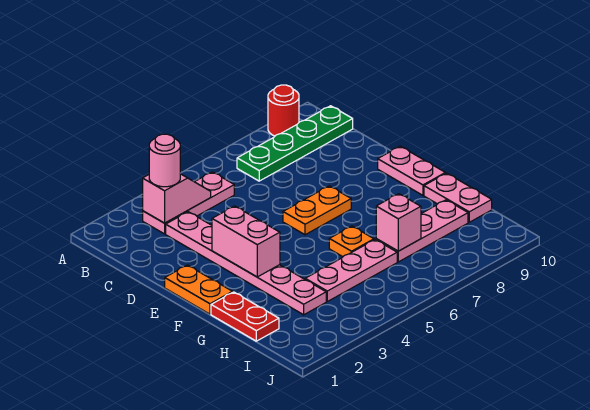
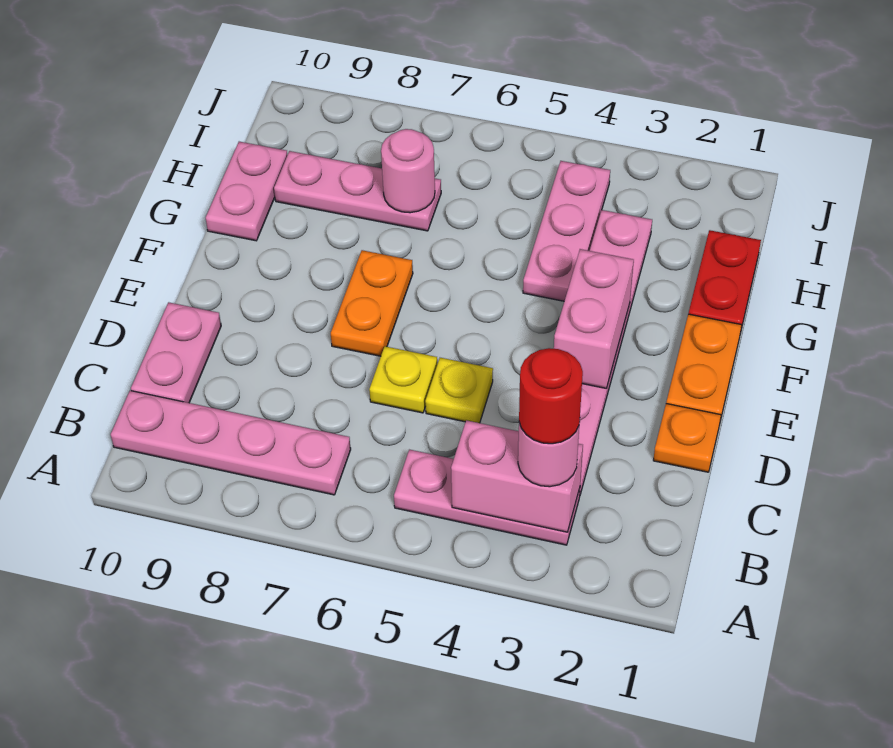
red 1x1 round brick [268,85,299,136] -> red 1x1 round brick moved to [519,348,583,444]
pink 1x2 slope [143,174,211,223] -> pink 1x2 brick [451,420,583,532]
green 1x4 plate [237,106,353,181] -> pink 1x4 plate [111,391,351,495]
none -> yellow 1x1 plate [425,358,493,423]
none -> yellow 1x1 plate [369,346,437,413]
orange 1x2 plate [283,186,351,235] -> orange 1x2 plate turned to [331,250,413,356]
pink 1x2 plate [378,146,445,195] -> pink 1x2 plate moved to [131,302,221,403]
orange 1x1 plate [329,226,374,257] -> orange 1x1 plate moved to [653,404,721,472]
pink 1x3 plate [305,240,397,301] -> pink 1x3 plate turned to [523,161,610,301]
pink 1x1 brick [376,194,421,251] -> pink 1x1 round brick [381,129,435,213]

